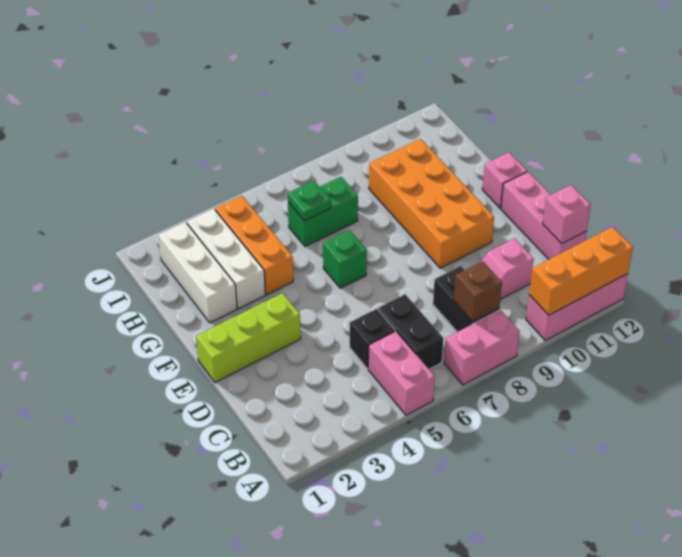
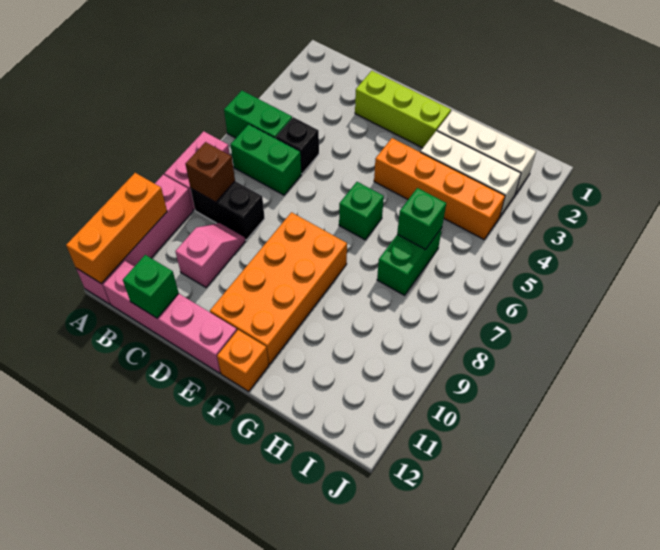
pink 1x2 brick [368,331,435,415] -> green 1x2 brick [224,91,292,138]
pink 1x3 brick [526,274,628,340] -> pink 1x4 brick [76,175,193,304]
black 1x2 brick [378,294,443,369] -> green 1x2 brick [231,124,301,195]
pink 1x3 brick [501,172,587,259] -> pink 1x4 brick [103,261,237,373]
pink 1x1 brick [543,185,591,244] -> green 1x1 brick [123,255,179,318]
lime 1x3 brick [196,293,301,382] -> lime 1x3 brick turned to [355,71,451,148]
orange 2x4 brick [369,139,494,268] -> orange 2x4 brick turned to [210,212,347,364]
pink 1x1 brick [482,152,527,208] -> orange 1x1 brick [217,330,269,391]
orange 1x3 brick [215,195,293,295] -> orange 1x4 brick [374,138,505,239]
green 1x1 plate [288,181,331,221] -> green 1x1 brick [397,188,446,250]

